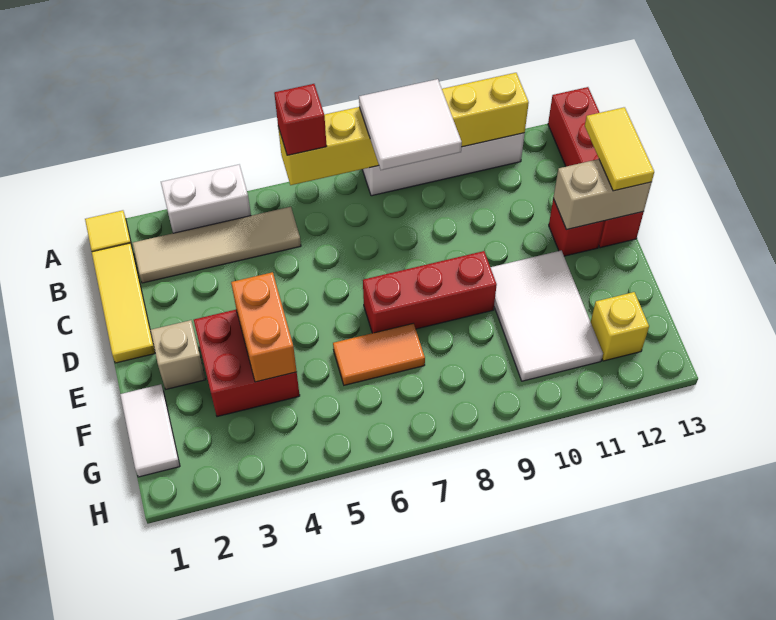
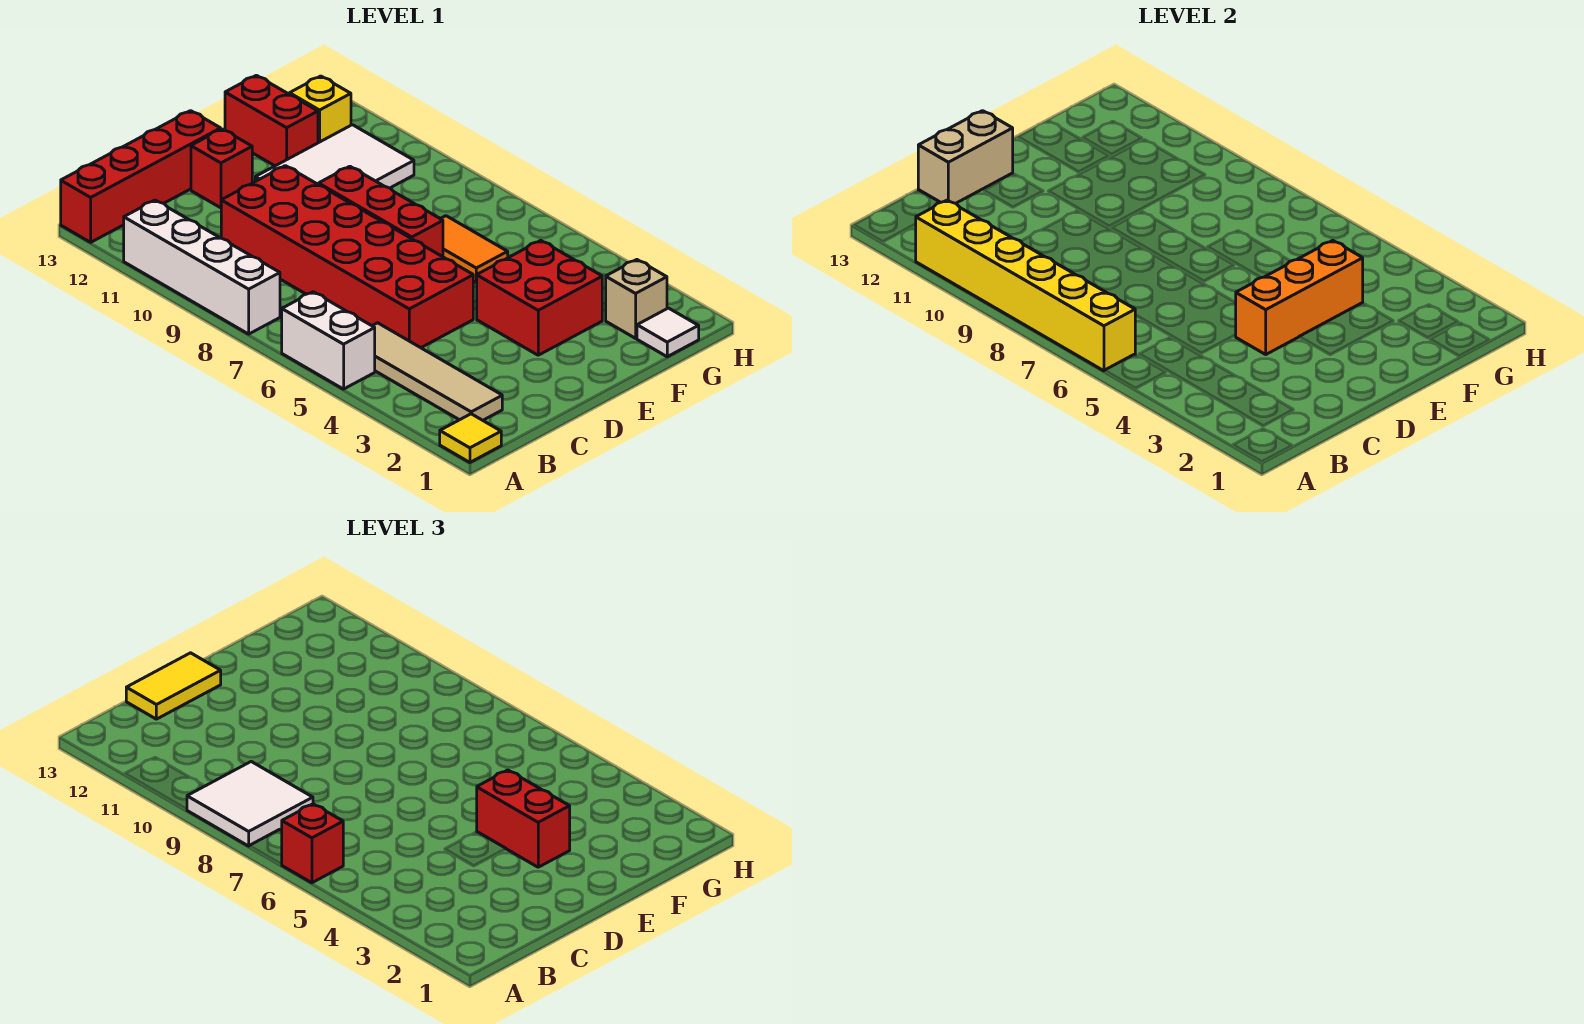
white 1x2 brick [161,165,251,233] -> white 1x2 brick moved to [282,292,375,389]
yellow 1x3 tile [92,243,155,363] -> none
none -> red 2x6 brick [221,166,473,348]
tan 1x2 brick [553,159,652,230] -> tan 1x2 brick turned to [918,111,1013,204]
tan 1x1 brick [150,320,206,389] -> tan 1x1 brick moved to [606,260,667,338]
none -> red 1x2 brick [477,770,570,867]
orange 1x2 brick [231,272,297,382] -> orange 1x3 brick [1236,240,1363,354]
white 1x2 tile [120,384,180,477] -> white 1x1 tile [637,308,699,357]
none -> red 1x2 brick [225,75,318,166]

